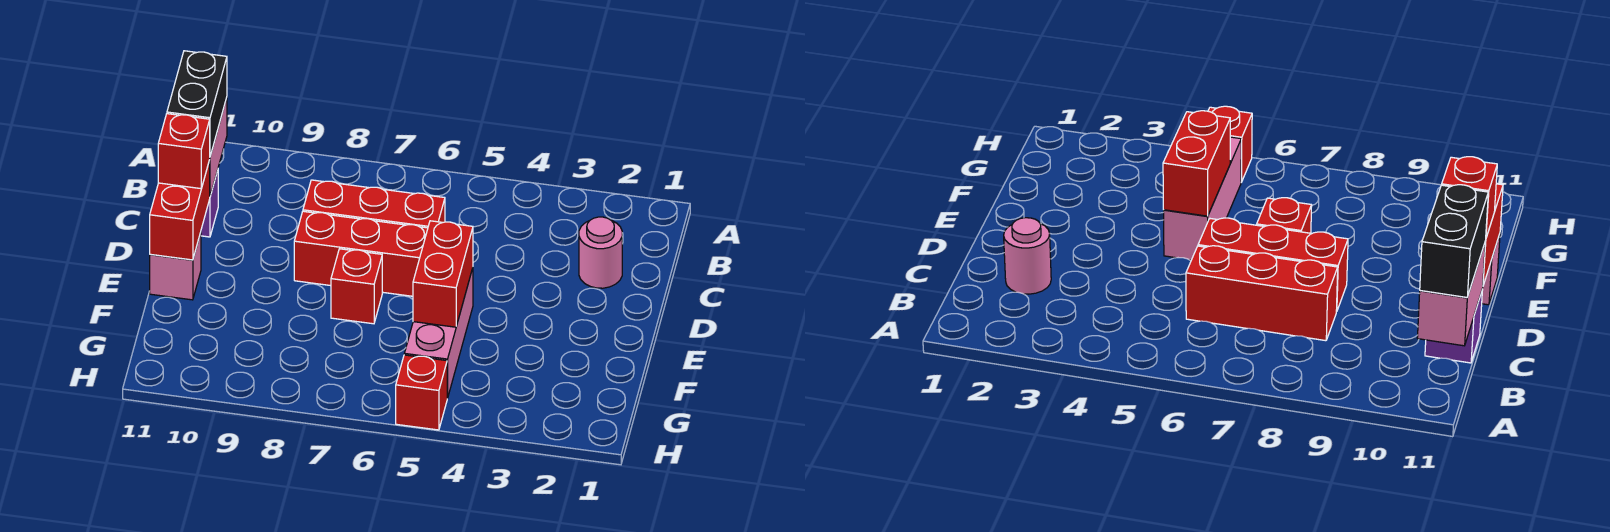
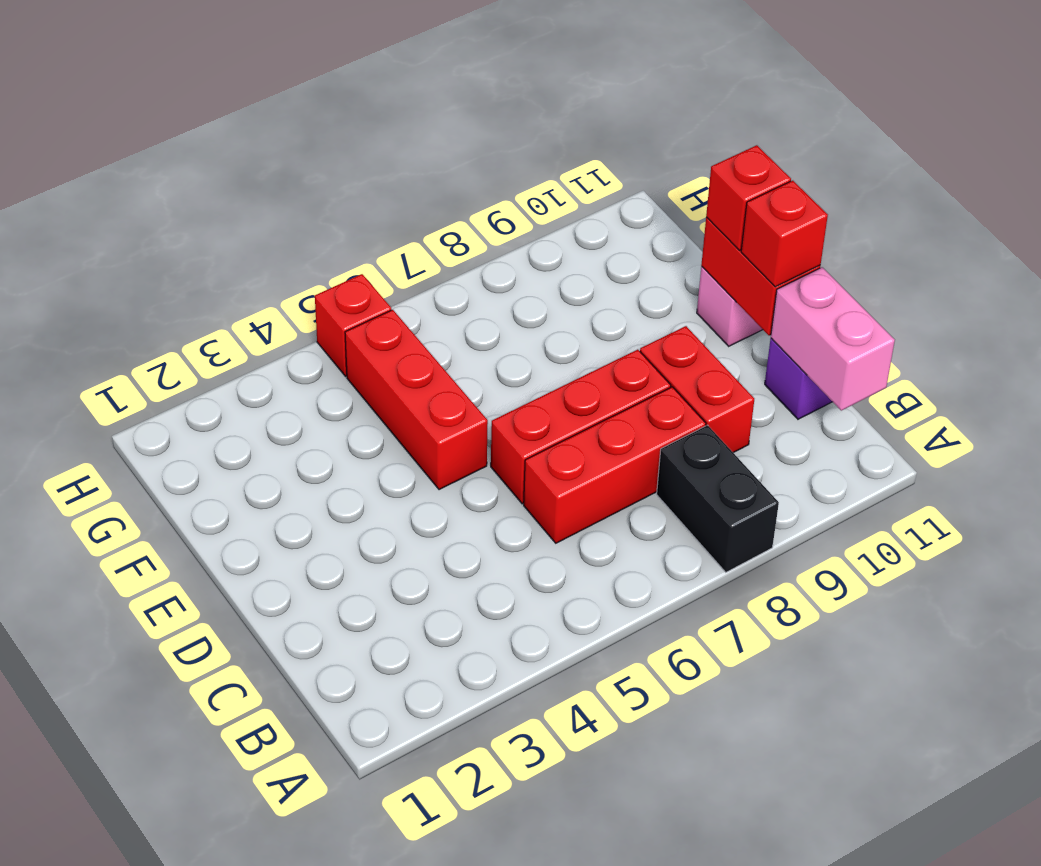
black 1x2 brick [167,51,227,156] -> black 1x2 brick moved to [657,425,779,572]
pink 1x1 round brick [579,217,622,288] -> none
pink 1x3 brick [404,268,473,398] -> red 1x3 brick [345,310,488,490]
red 1x2 brick [413,221,473,327] -> red 1x2 brick moved to [640,326,754,453]
red 1x1 brick [331,249,382,324] -> red 1x1 brick moved to [706,145,791,250]

